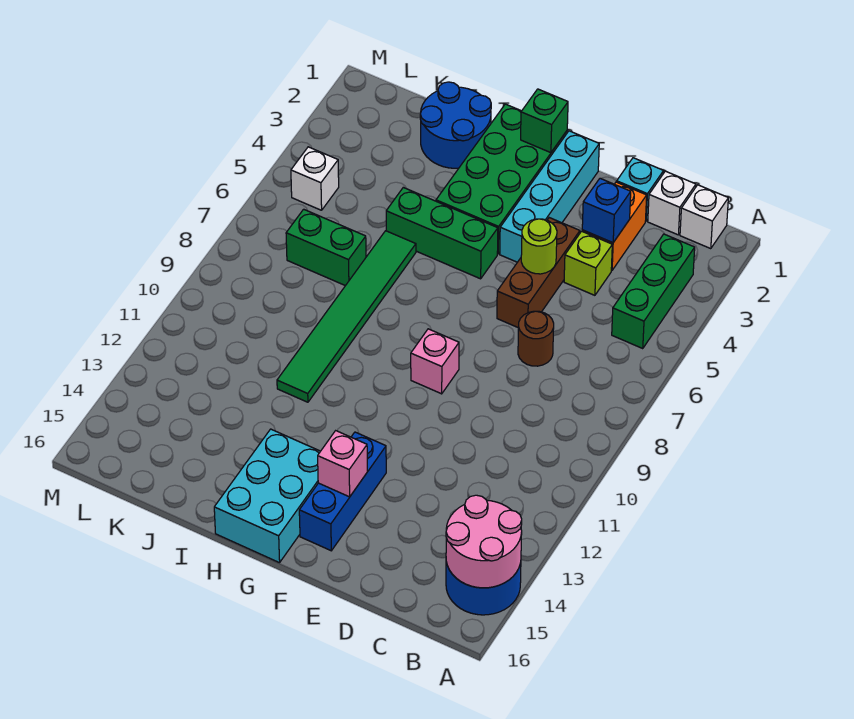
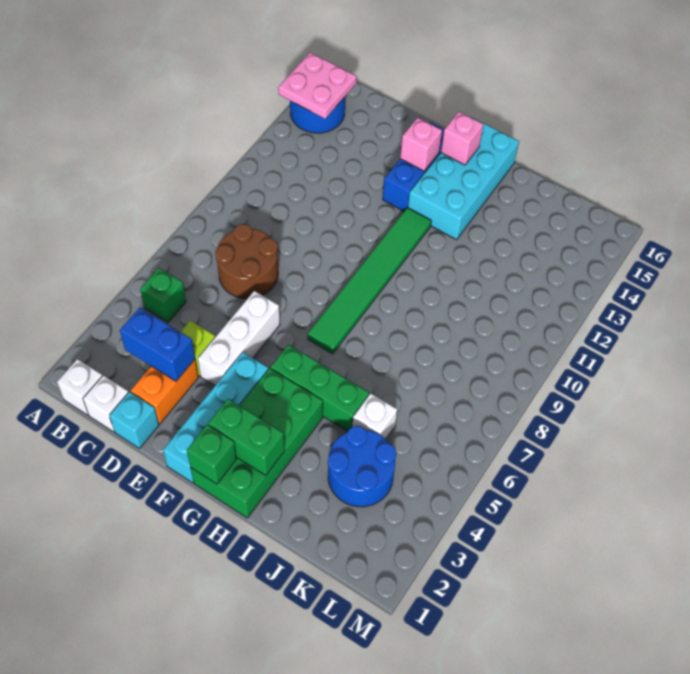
pink 2x2 round brick [446,495,522,588] -> pink 2x2 plate [278,52,357,119]
green 1x3 brick [612,234,695,348] -> green 1x1 brick [140,268,186,322]
blue 1x1 brick [582,179,631,243] -> blue 1x2 brick [120,308,195,381]
brown 1x1 round brick [518,311,554,366] -> brown 2x2 round brick [215,224,278,299]
brown 1x3 brick [497,218,580,328] -> white 1x3 brick [198,291,280,386]
lime 1x1 round brick [521,219,557,274] -> none
pink 1x1 brick [411,329,459,394] -> pink 1x1 brick moved to [441,112,483,165]
cyan 2x3 brick [214,429,320,563] -> cyan 2x4 brick [408,116,519,240]
blue 2x2 round brick [420,82,491,168] -> blue 2x2 round brick moved to [328,426,396,507]
green 1x6 tile [277,231,416,402] -> green 1x6 tile moved to [308,208,431,354]
green 1x2 brick [286,209,366,286] -> green 1x2 brick moved to [208,399,285,476]
white 1x1 brick [291,147,339,210] -> white 1x1 brick moved to [353,393,397,439]

